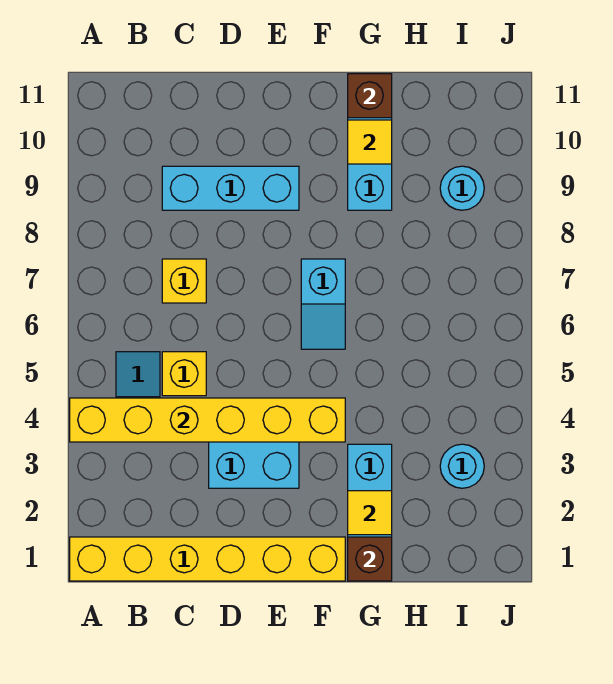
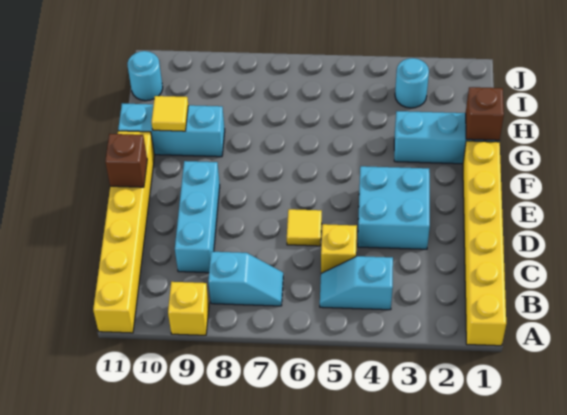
yellow 1x6 brick [70,398,345,442] -> yellow 1x6 brick moved to [93,131,155,333]
yellow 1x1 brick [162,259,206,303] -> yellow 1x1 brick moved to [168,282,209,335]
cyan 1x2 slope [301,259,345,349] -> cyan 1x2 slope moved to [208,252,283,306]
yellow 1x1 tile [348,491,392,535] -> yellow 1x1 tile moved to [287,209,322,246]
brown 1x1 brick [348,74,392,118] -> brown 1x1 brick moved to [105,134,147,187]
cyan 1x1 round brick [440,166,484,210] -> cyan 1x1 round brick moved to [127,51,163,101]

